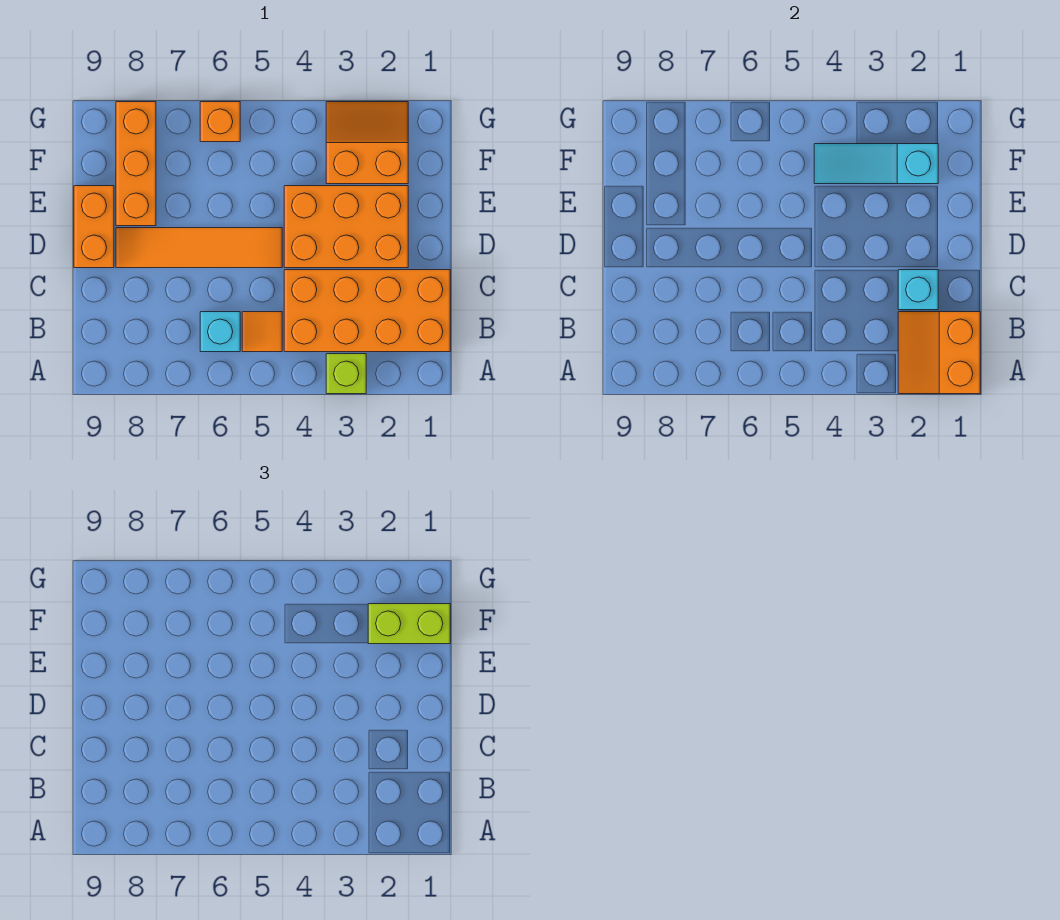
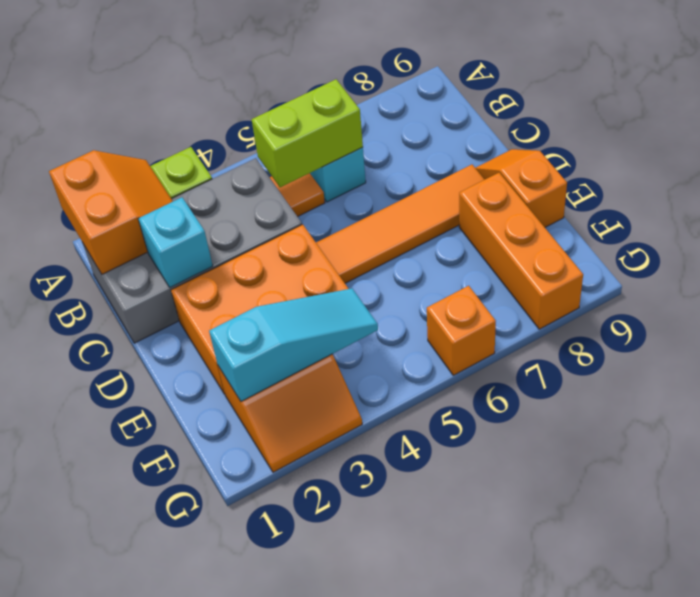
orange 2x4 brick [284,270,450,352] -> grey 2x4 brick [83,158,302,343]
orange 1x2 brick [74,186,114,268] -> orange 1x2 slope [476,149,567,227]
lime 1x2 brick [368,604,450,644] -> lime 1x2 brick moved to [252,79,363,187]

